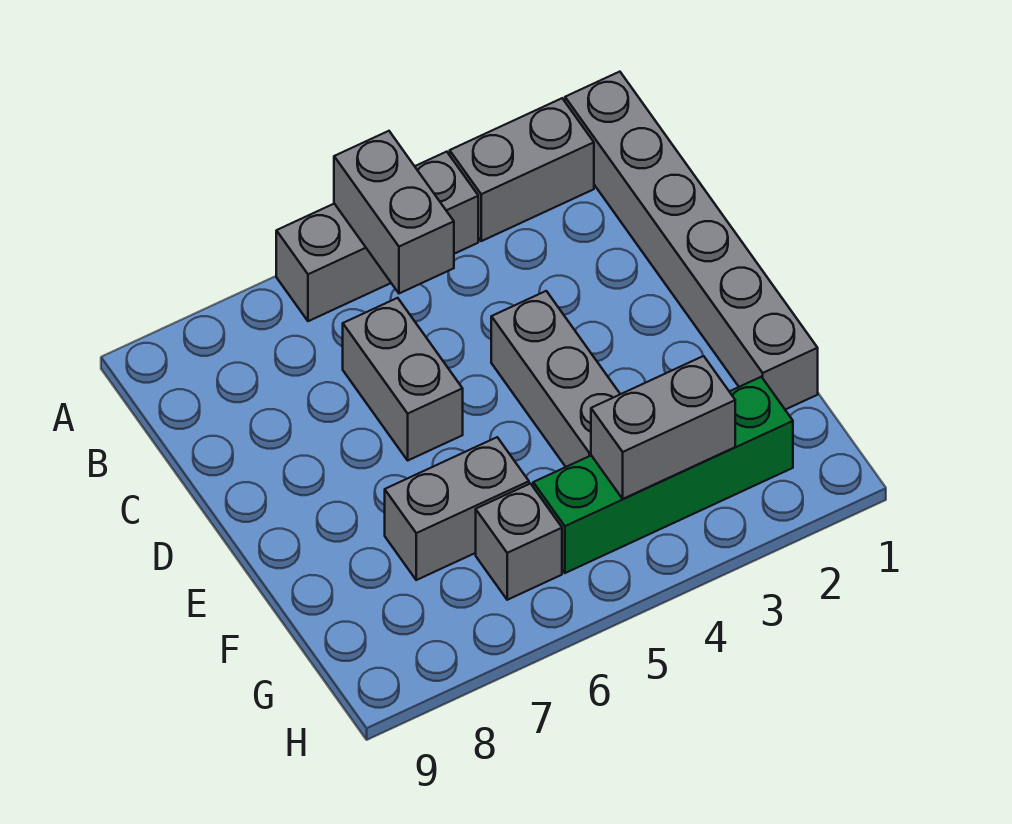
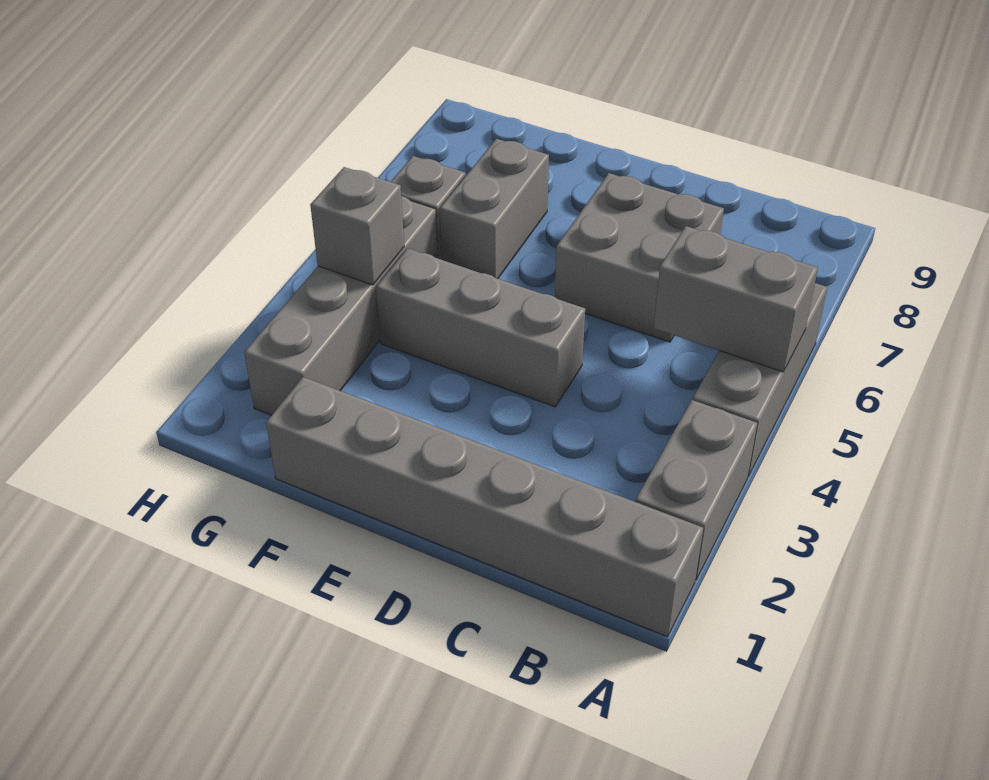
grey 1x2 brick [343,298,463,460] -> grey 2x2 brick [555,173,724,342]
green 1x4 brick [533,377,793,573] -> grey 1x4 brick [244,196,438,415]
grey 1x2 brick [591,356,735,499] -> grey 1x1 brick [310,167,404,285]

